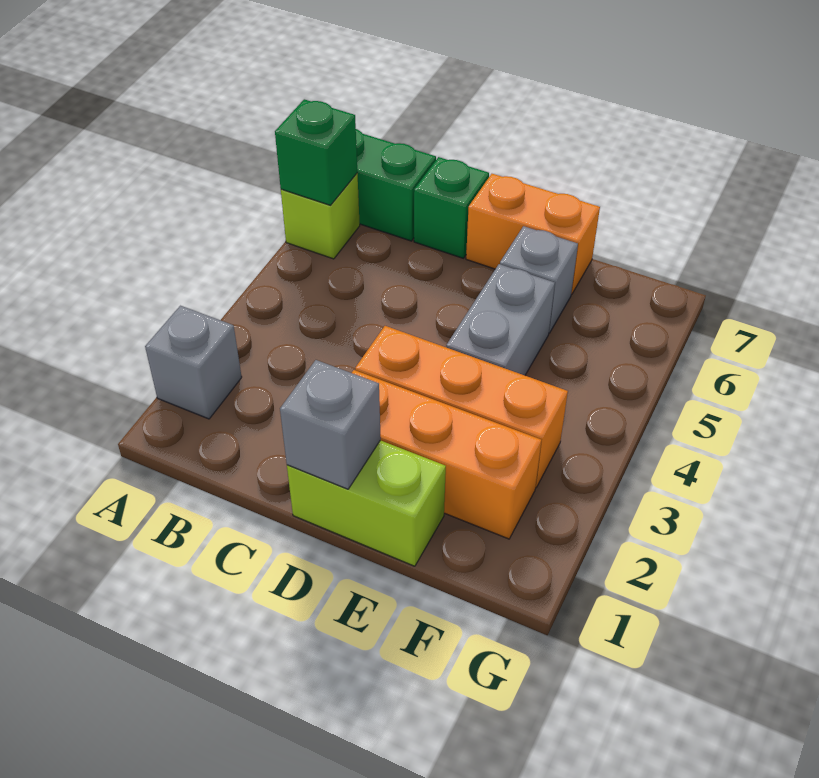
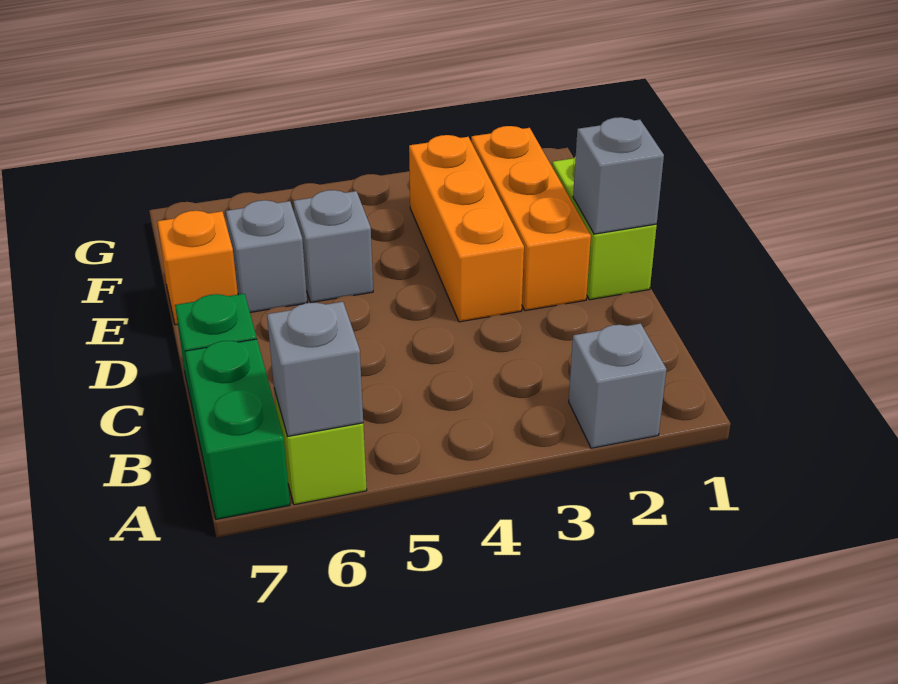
green 1x1 brick [275,99,357,205] -> grey 1x1 brick [267,302,363,437]
orange 1x2 brick [466,174,600,294] -> orange 1x1 brick [157,211,238,325]
grey 1x2 brick [446,264,555,375] -> grey 1x1 brick [293,190,373,303]

